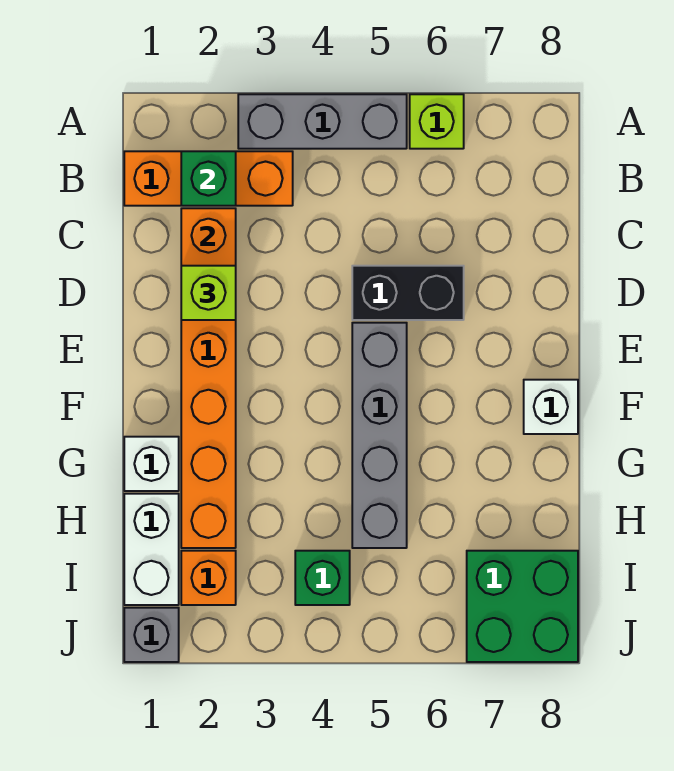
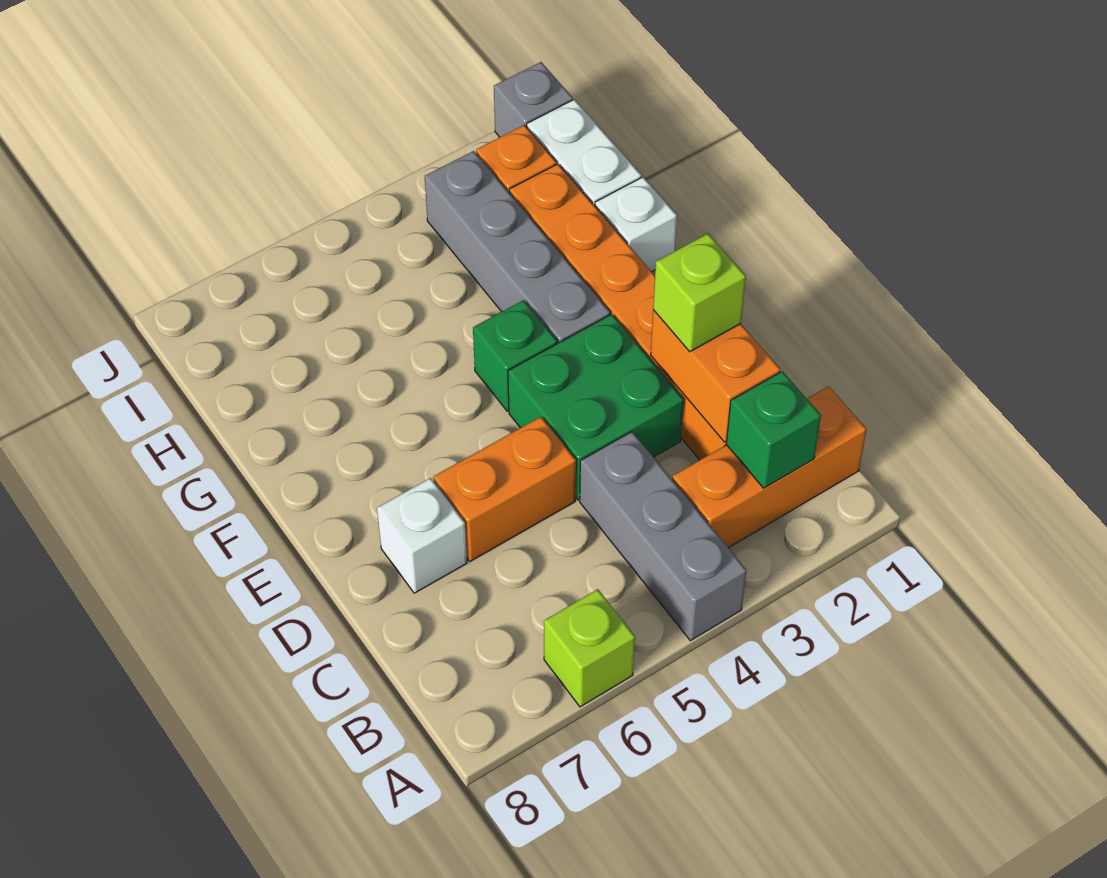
grey 1x3 brick [238,94,407,149] -> grey 1x3 brick turned to [580,432,746,641]
black 1x2 brick [352,266,464,320] -> orange 1x2 brick [433,417,576,561]
grey 1x4 brick [352,323,407,548] -> grey 1x4 brick moved to [425,151,610,344]
white 1x1 brick [524,380,578,434] -> white 1x1 brick moved to [377,478,467,593]
green 1x1 brick [295,551,350,605] -> green 1x1 brick moved to [473,300,557,411]
green 2x2 brick [467,551,578,662] -> green 2x2 brick moved to [508,314,684,500]

